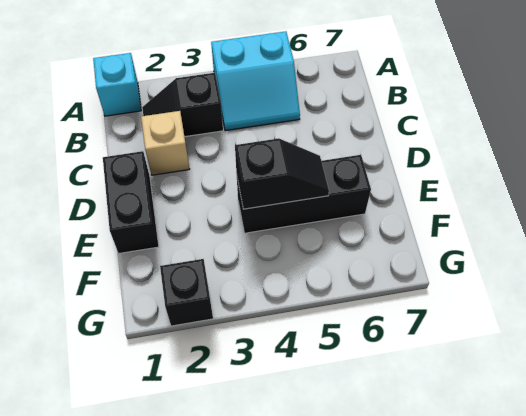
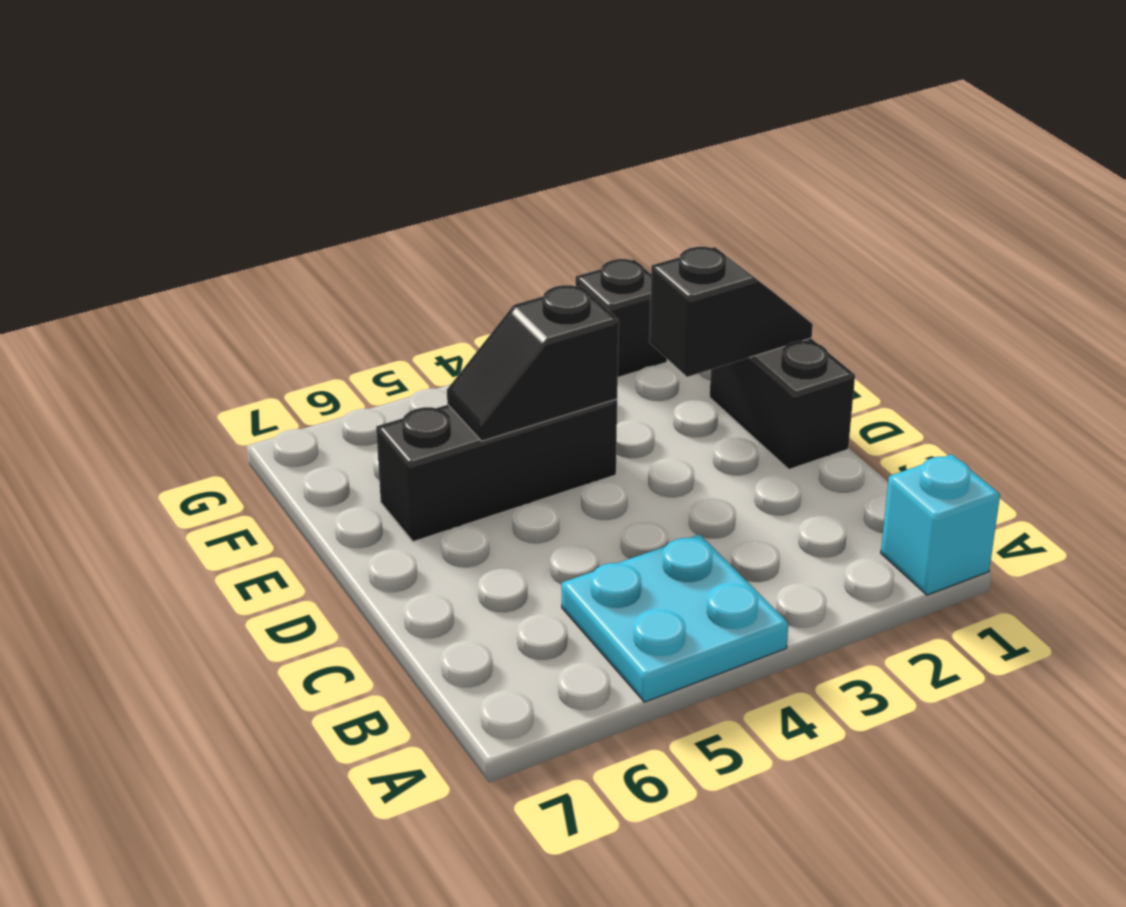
cyan 2x2 slope [211,31,300,131] -> cyan 2x2 plate [562,535,789,702]
black 1x2 slope [142,73,223,137] -> black 1x2 slope moved to [649,247,813,377]
tan 1x1 brick [141,111,189,175] -> none

